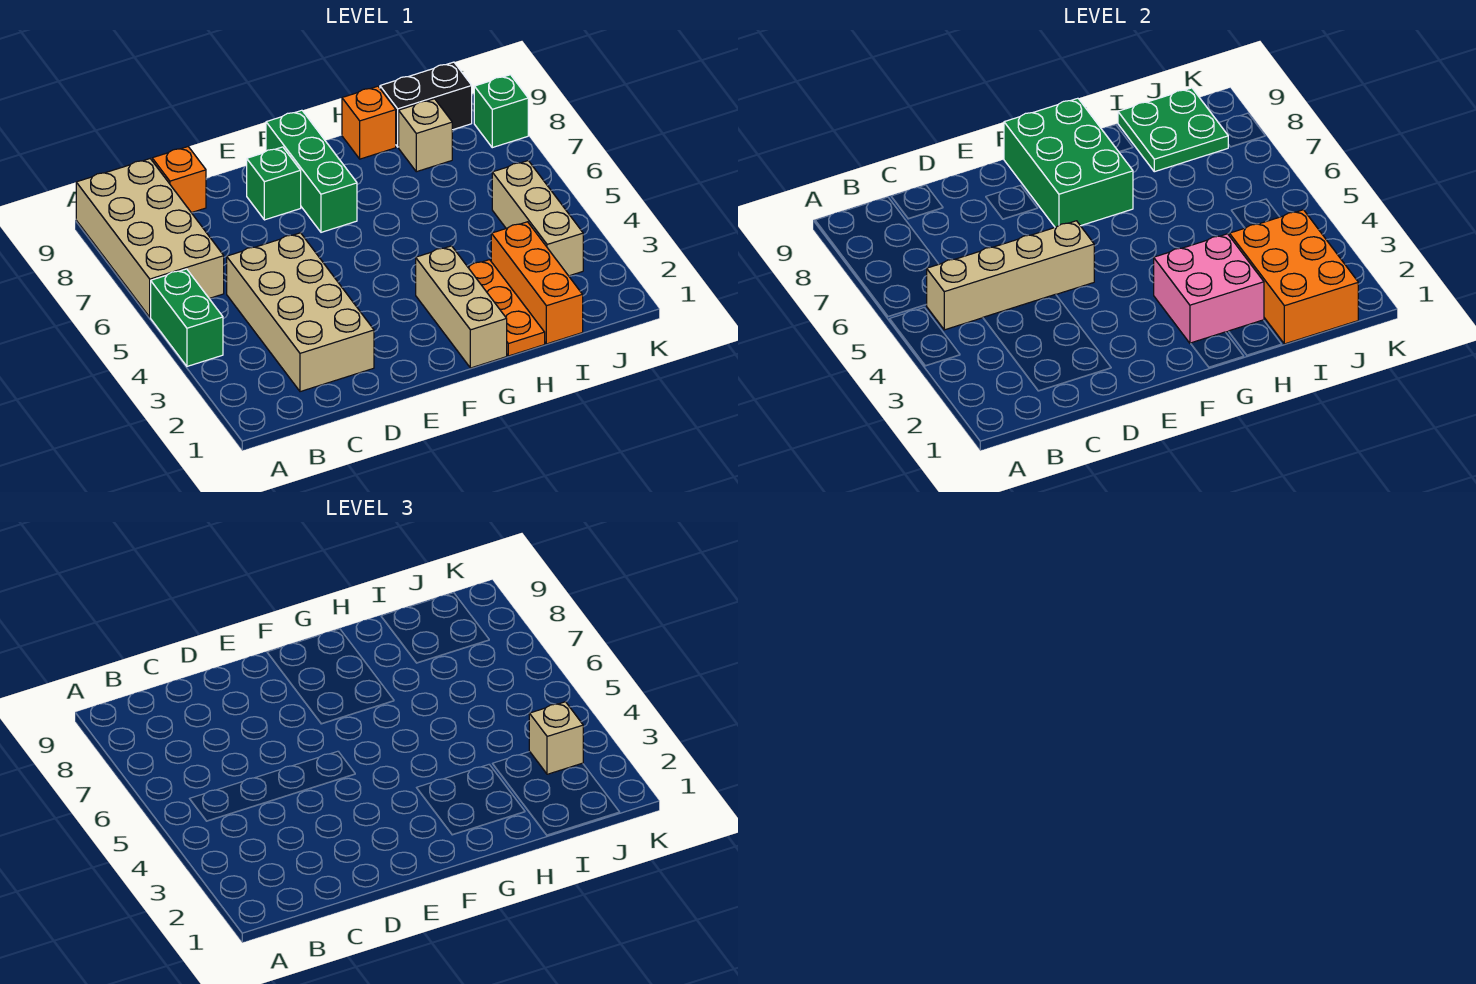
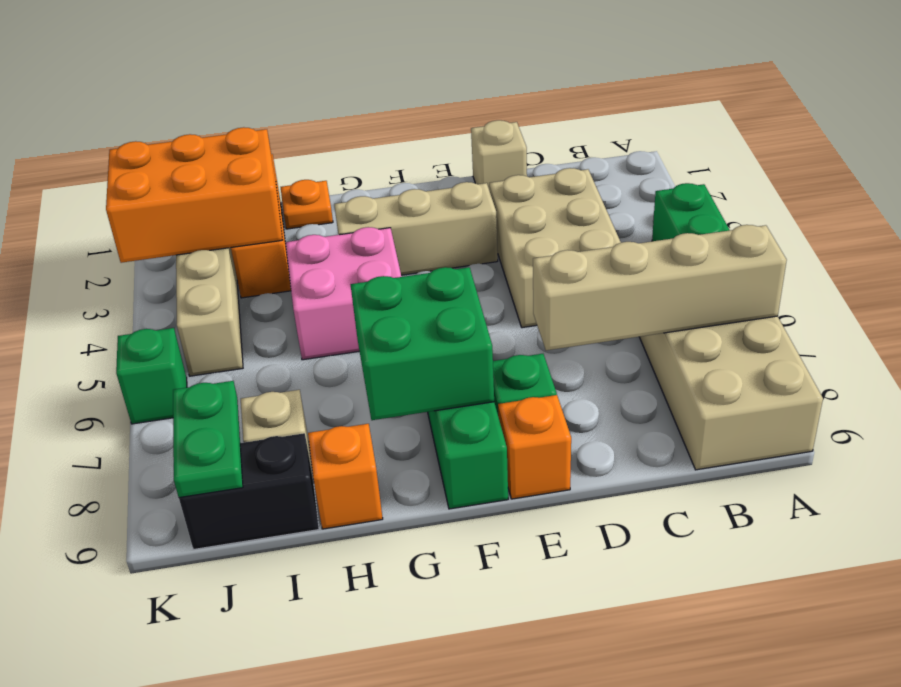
tan 1x4 brick [926,221,1094,330] -> tan 1x4 brick moved to [533,225,787,350]
tan 2x4 brick [227,233,374,392] -> tan 2x3 brick [489,168,621,328]
orange 1x1 brick [152,147,206,213] -> orange 1x1 brick moved to [498,395,571,499]
green 2x3 brick [1004,98,1133,227] -> green 2x2 brick [350,267,494,420]
tan 1x3 brick [416,246,507,368] -> tan 1x3 brick turned to [334,182,498,275]
pink 2x2 brick [1154,234,1264,343] -> pink 2x2 brick moved to [285,227,402,360]
orange 1x3 plate [468,260,545,356] -> orange 1x1 plate [281,180,333,229]
orange 2x3 brick [1229,210,1358,344] -> orange 2x3 brick turned to [106,127,282,263]
green 2x2 plate [1118,88,1228,172] -> green 1x2 plate [173,381,243,497]
tan 1x1 brick [529,702,583,774] -> tan 1x1 brick moved to [471,120,527,191]
green 1x1 brick [474,75,528,148] -> green 1x1 brick moved to [116,328,187,424]

